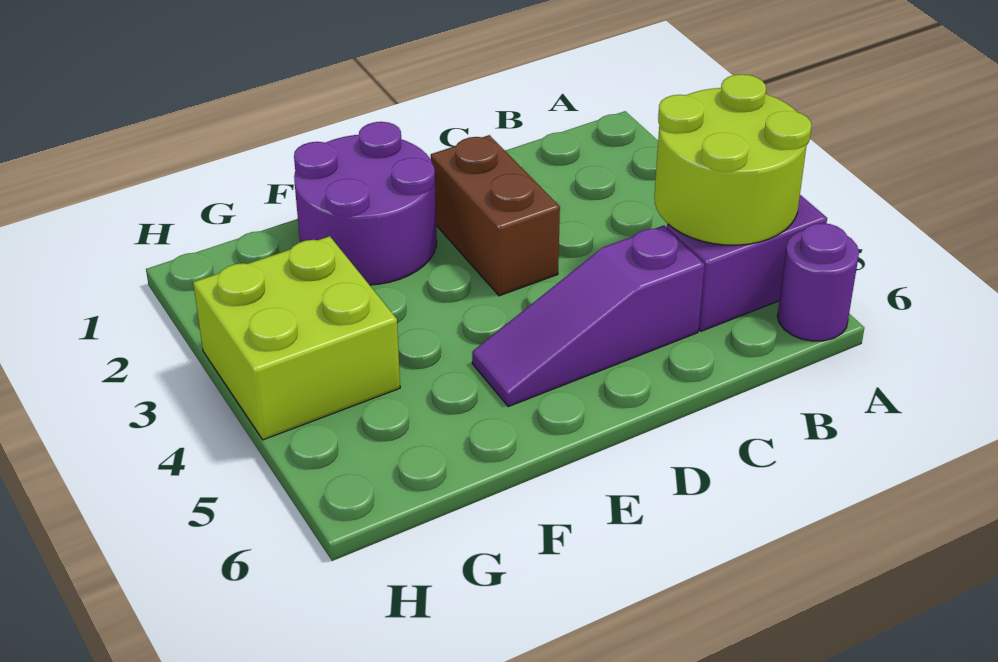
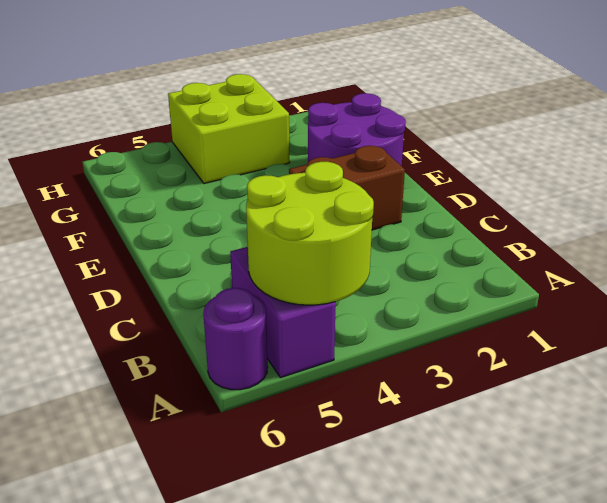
purple 1x3 slope [472,226,705,407] -> none

